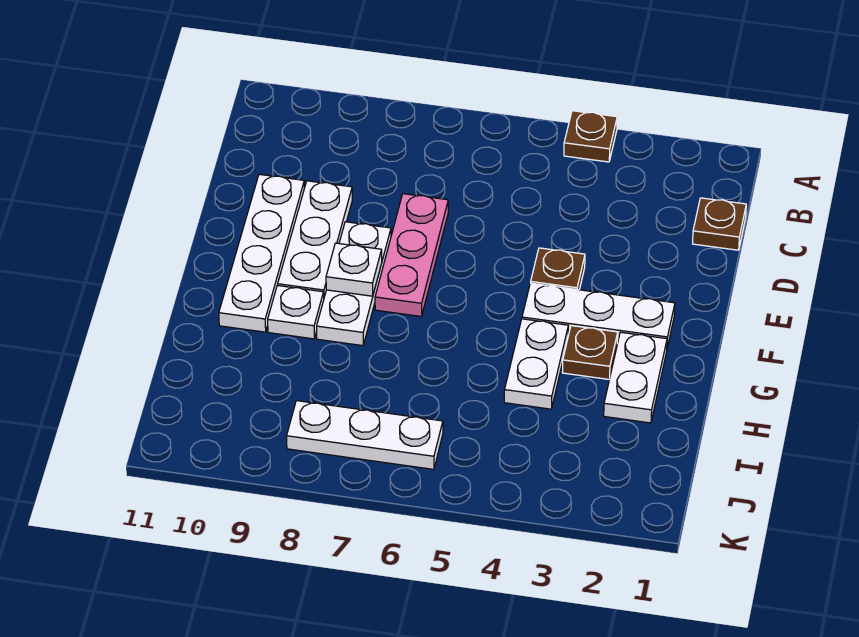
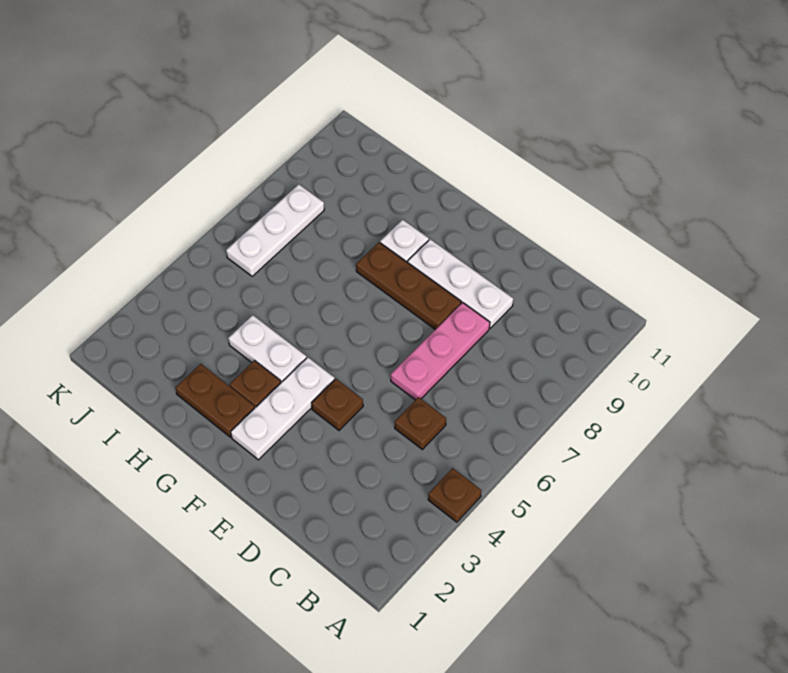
brown 1x1 plate [693,198,746,250] -> brown 1x1 plate moved to [395,397,446,449]
pink 1x3 plate [375,194,448,316] -> pink 1x3 plate turned to [391,303,490,400]
white 1x4 plate [219,174,304,332] -> none
white 1x3 plate [317,222,391,346] -> brown 1x3 plate [356,242,461,330]
white 1x1 plate [326,243,382,296] -> none
white 1x2 plate [604,332,667,423] -> brown 1x2 plate [175,364,255,437]

